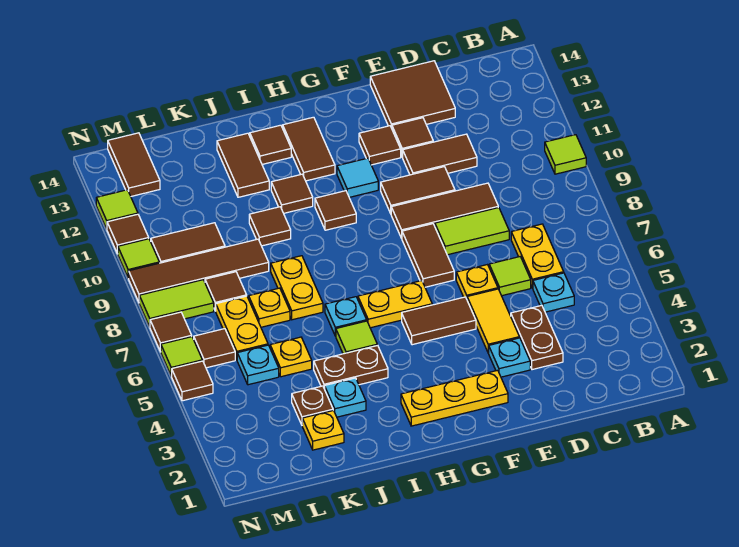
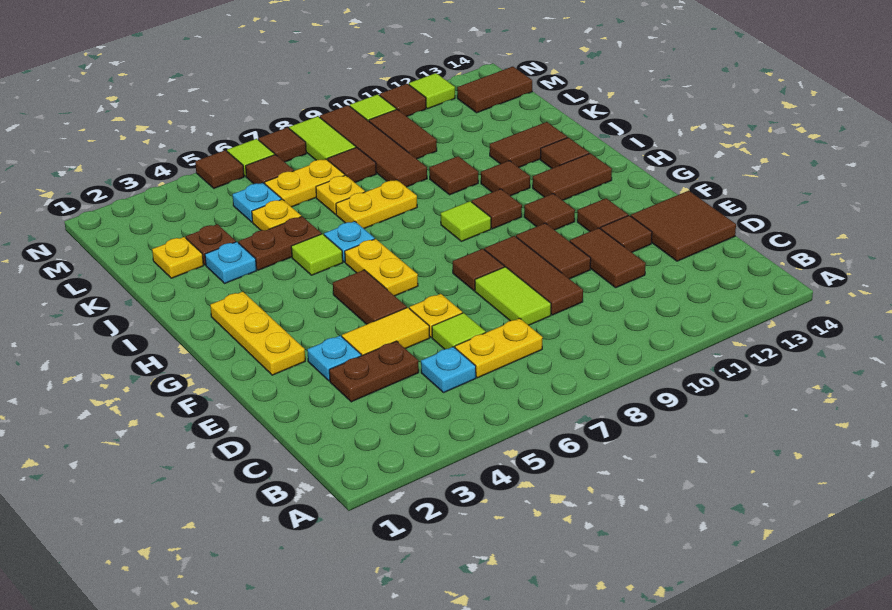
lime 1x1 tile [545,135,586,174] -> lime 1x1 tile moved to [441,201,491,241]
brown 1x2 tile [402,224,454,287] -> brown 1x1 tile [453,249,504,291]
cyan 1x1 tile [337,158,378,197] -> brown 1x1 tile [524,194,575,230]
brown 1x2 plate [314,345,388,389] -> brown 1x2 plate turned to [238,217,322,270]

